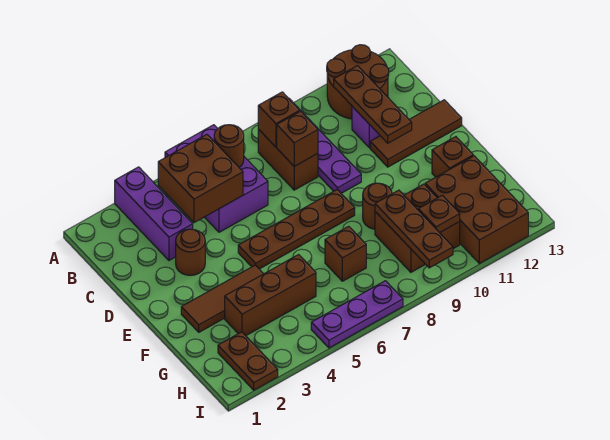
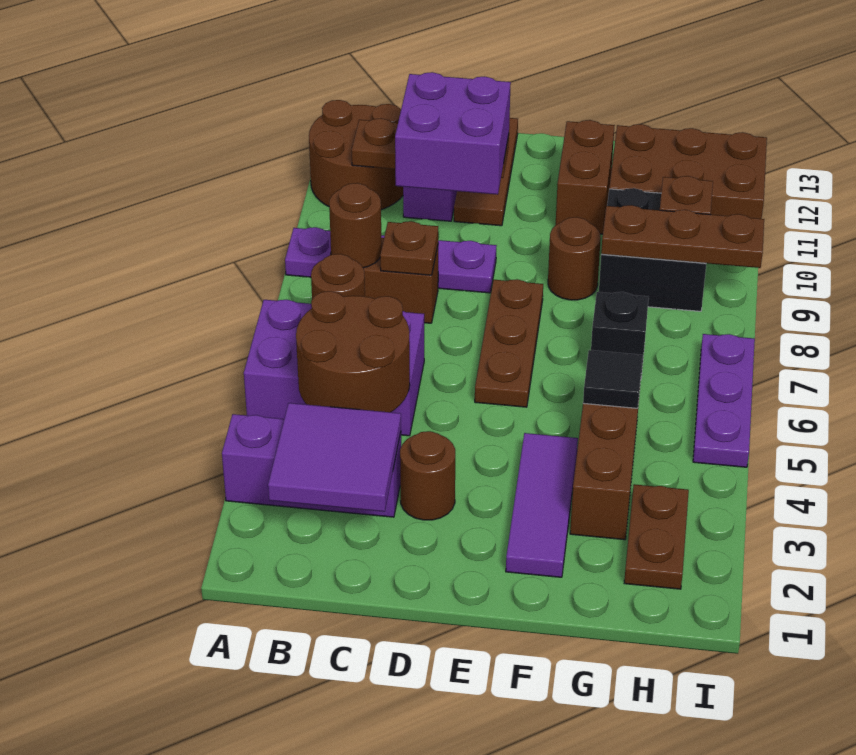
none -> purple 2x2 tile [268,403,401,512]
brown 2x2 brick [158,134,243,223] -> brown 2x2 round brick [296,291,410,412]
brown 1x1 brick [258,92,300,147] -> brown 1x1 round brick [329,183,382,268]
brown 1x1 brick [277,111,318,166] -> brown 1x1 plate [380,221,438,275]
none -> purple 2x2 brick [395,72,511,195]
brown 1x4 plate [238,190,355,269] -> brown 1x3 plate [475,279,543,407]
brown 1x3 tile [181,265,263,332] -> purple 1x3 tile [506,433,578,577]
brown 1x1 brick [432,137,473,177] -> brown 1x2 brick [556,120,615,234]
none -> black 1x1 tile [583,350,643,408]
brown 1x1 brick [325,226,366,281] -> black 1x1 brick [591,292,649,376]
brown 2x2 brick [375,184,460,272] -> black 2x2 brick [599,188,706,311]
brown 1x2 plate [218,332,278,390] -> brown 1x2 plate turned to [624,484,689,589]

